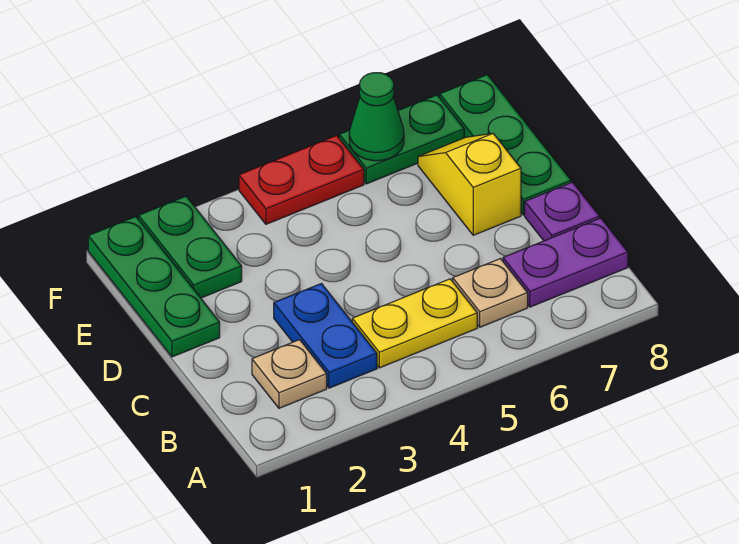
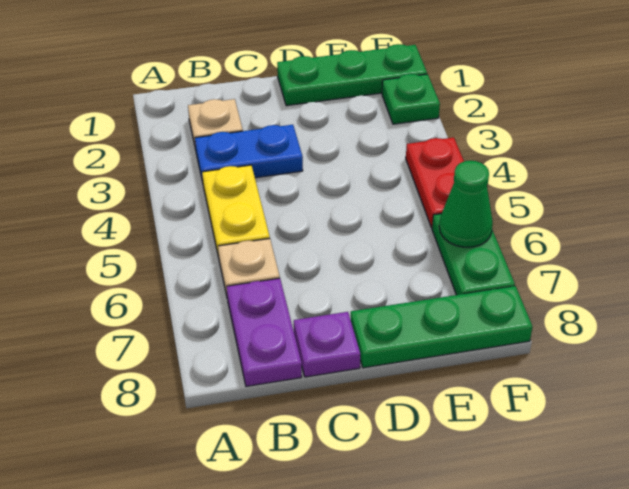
yellow 1x2 slope [418,133,521,235] -> none
green 1x2 plate [138,196,242,298] -> green 1x1 plate [382,74,440,124]

